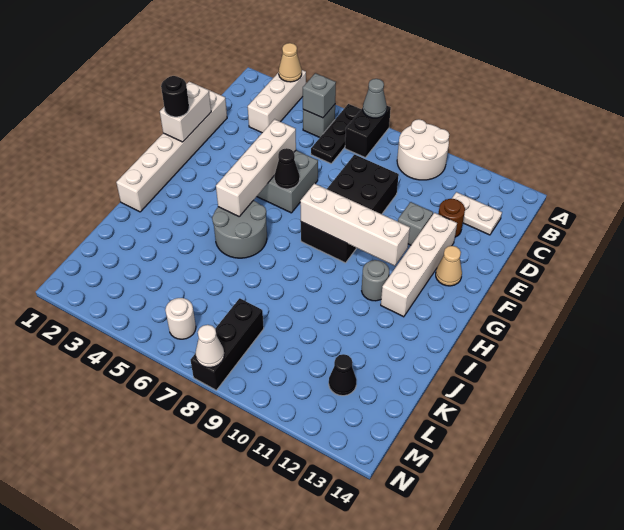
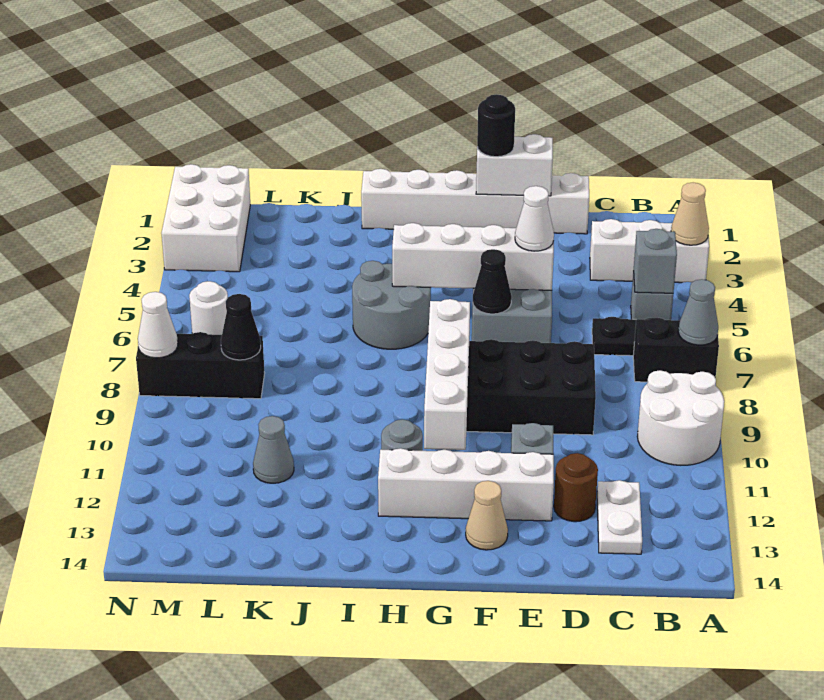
none -> white 1x1 cone [515,186,554,251]
none -> grey 1x1 cone [253,416,294,483]
black 1x1 cone [329,354,357,396] -> black 1x1 cone moved to [221,294,261,360]
none -> white 2x3 brick [161,164,250,272]

